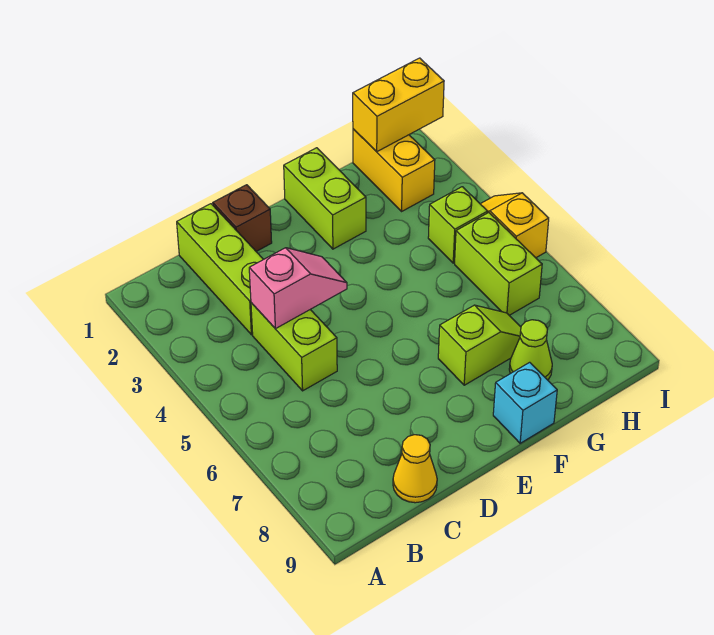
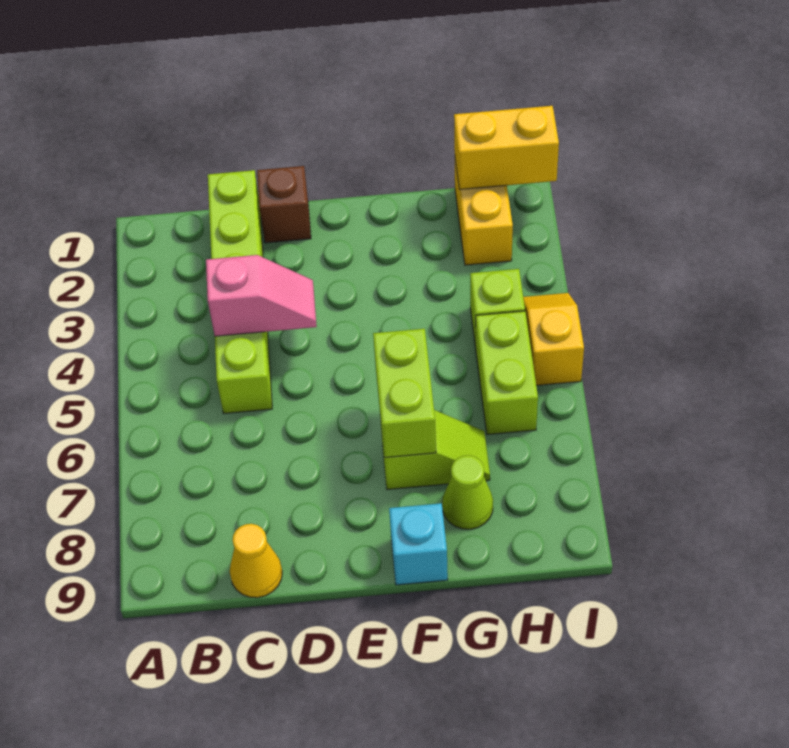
lime 1x2 brick [284,148,366,249] -> lime 1x2 brick moved to [373,329,436,458]

